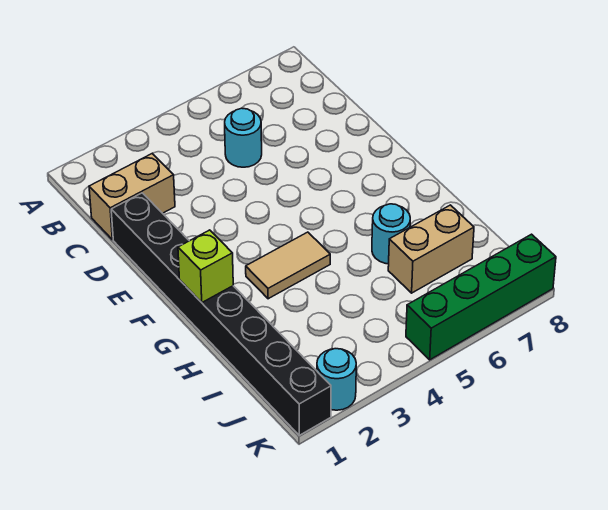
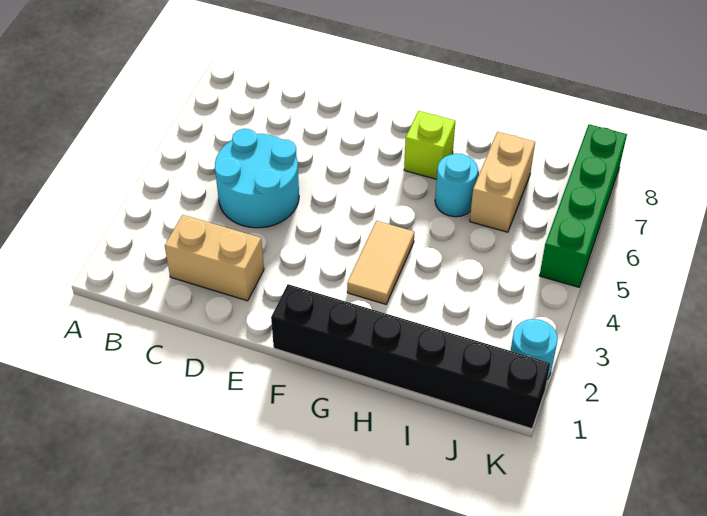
tan 1x2 brick [89,154,175,240] -> tan 1x2 brick turned to [165,215,264,301]
cyan 1x1 round brick [225,108,262,167] -> cyan 2x2 round brick [215,129,299,228]
black 1x8 brick [111,193,331,435] -> black 1x6 brick [271,284,550,429]
lime 1x1 brick [178,230,233,302] -> lime 1x1 brick moved to [404,111,455,179]

